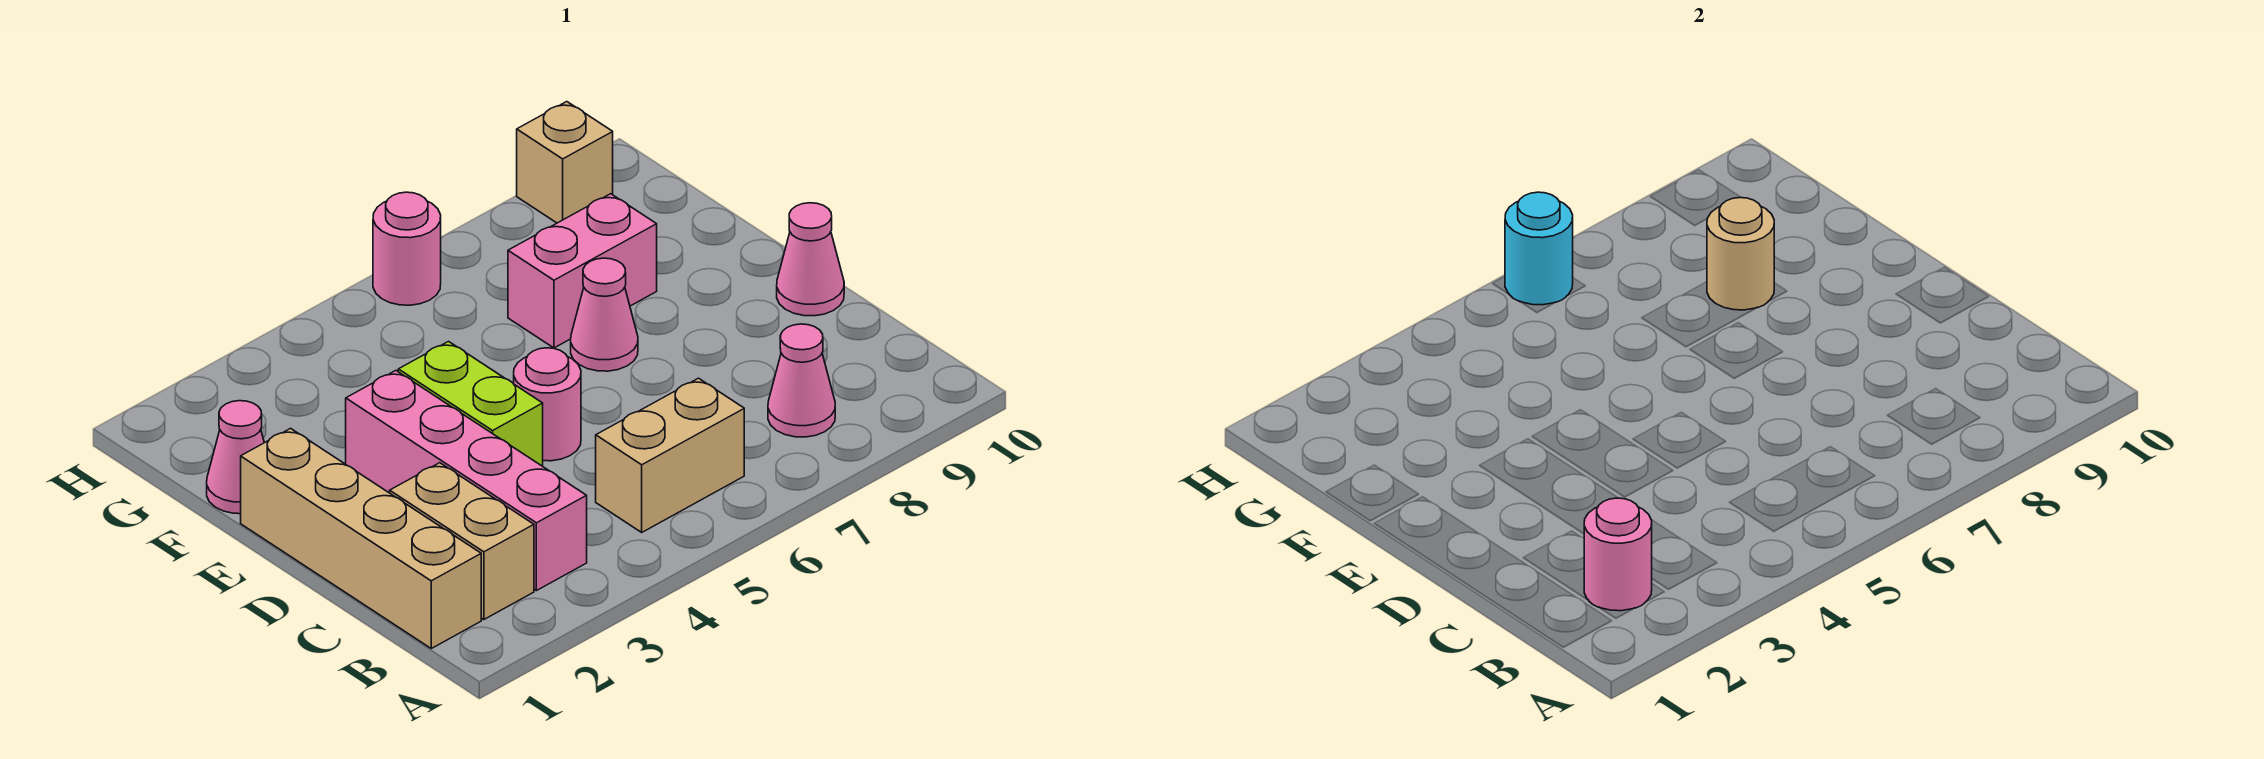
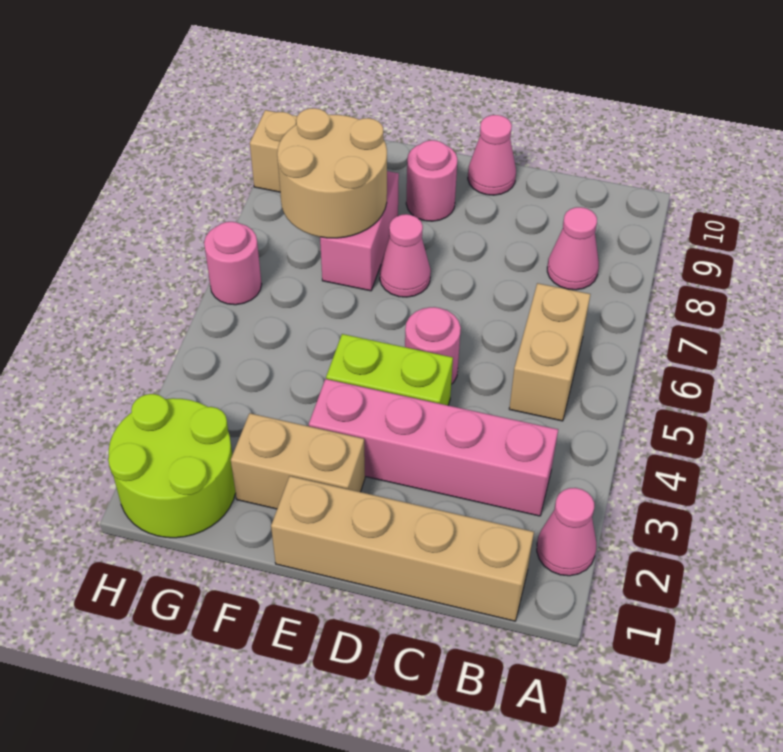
tan 1x2 brick [390,463,534,620] -> tan 1x2 brick moved to [231,413,365,509]
pink 1x1 round brick [1584,498,1652,611] -> pink 1x1 round brick moved to [406,140,457,221]
pink 1x1 cone [207,401,264,514] -> pink 1x1 cone moved to [537,488,596,576]
tan 1x1 round brick [1707,198,1774,310] -> tan 2x2 round brick [277,108,387,238]
none -> lime 2x2 round brick [108,394,236,538]
cyan 1x1 round brick [1505,192,1573,305] -> none

